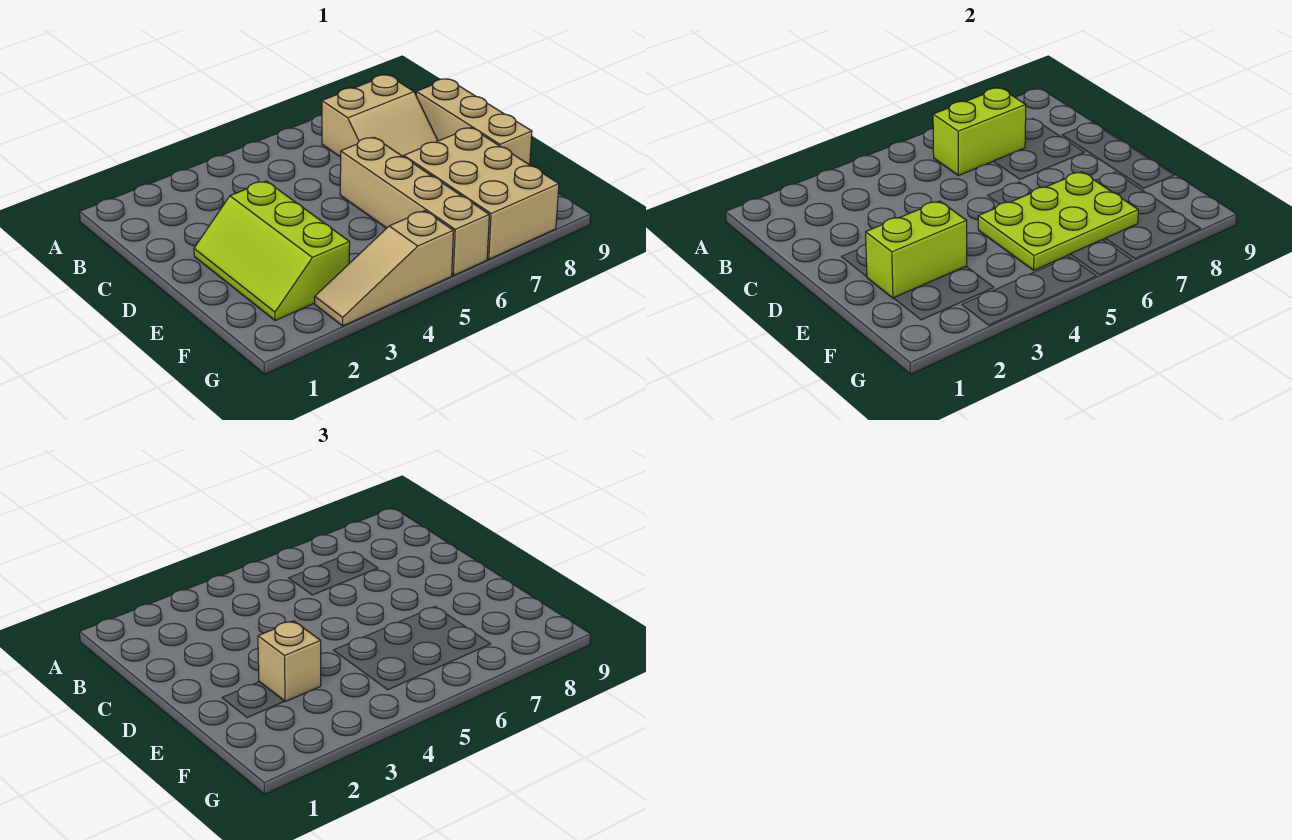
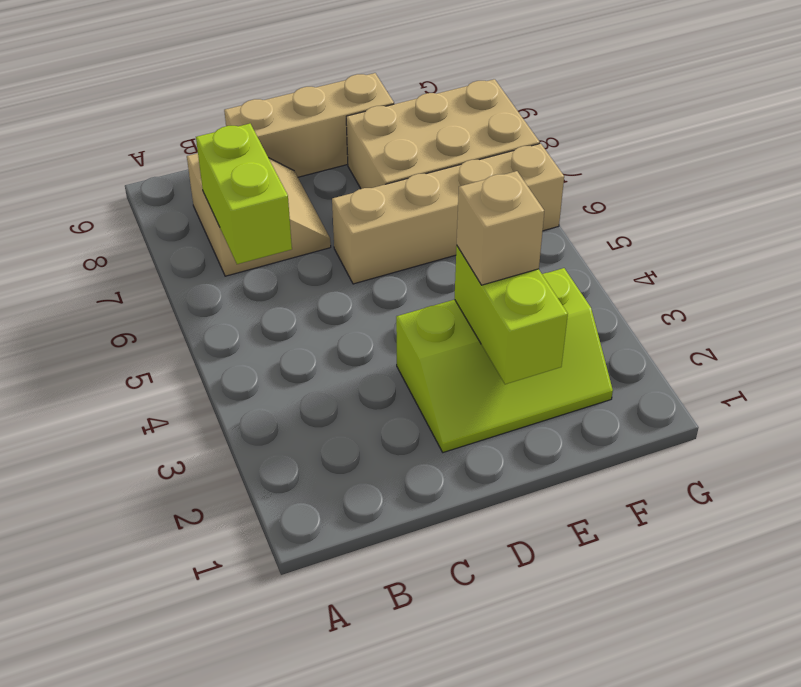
lime 2x3 plate [978,172,1138,270] -> none
tan 1x3 slope [315,211,453,326] -> none

